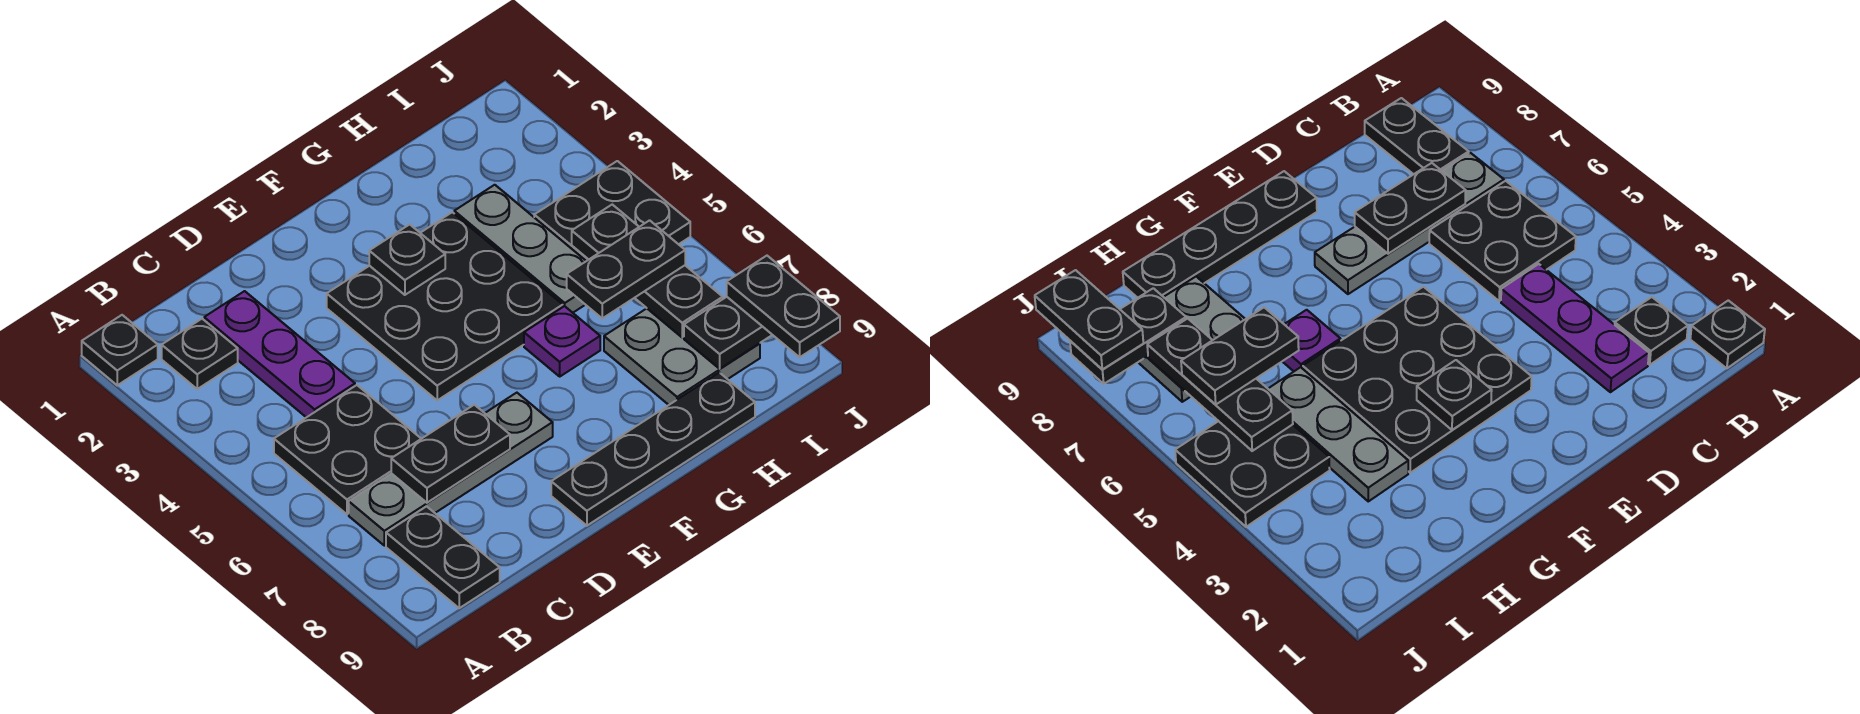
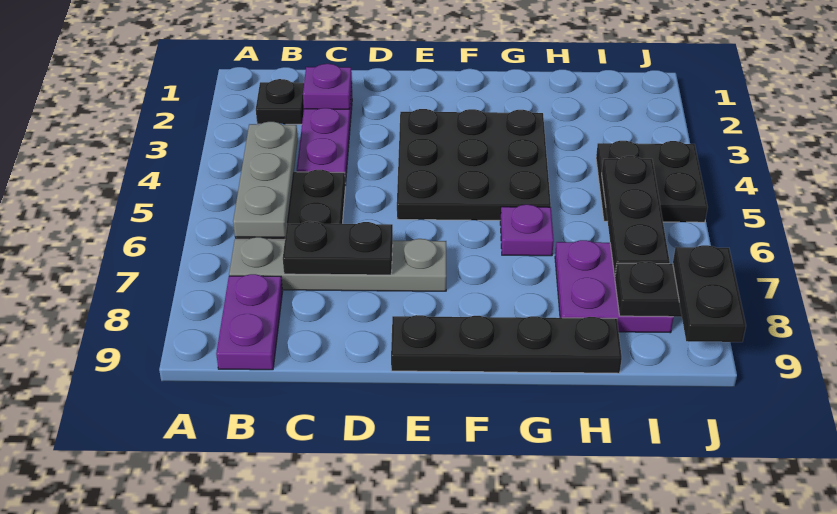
black 1x1 plate [82,315,158,385] -> none
black 1x2 plate [386,506,500,608] -> purple 1x2 plate [216,274,282,370]
none -> purple 1x1 plate [303,64,352,109]
black 1x1 plate [369,224,445,295] -> none
grey 1x3 plate [454,185,586,313] -> grey 1x3 plate moved to [233,122,298,237]
black 1x2 plate [567,220,685,318] -> none
grey 2x2 plate [604,309,760,405] -> purple 2x2 plate [555,240,673,333]

